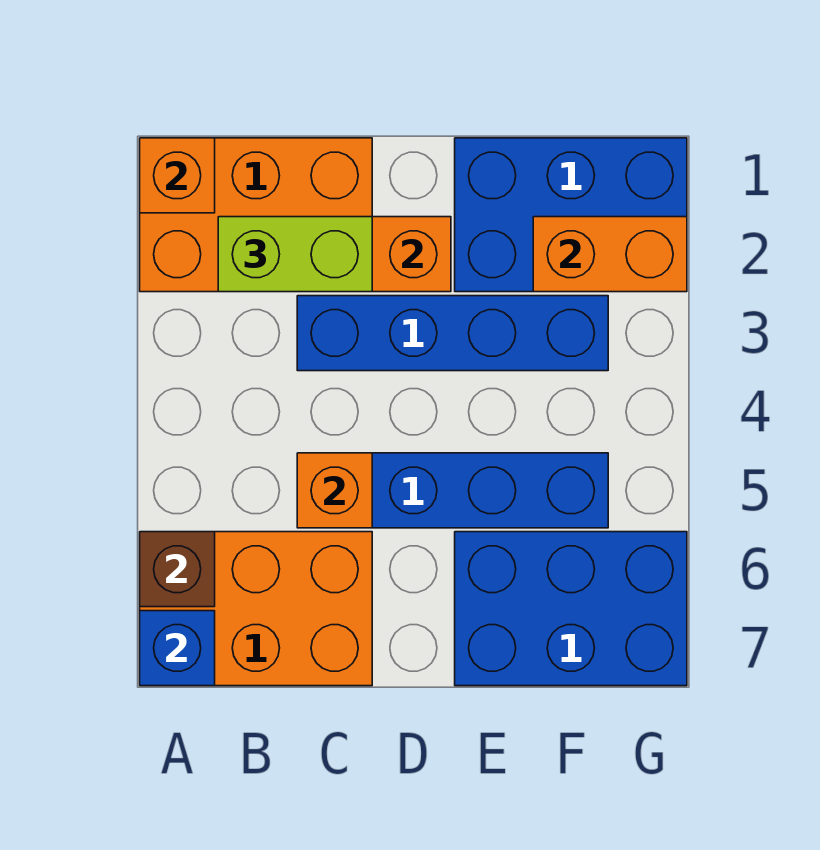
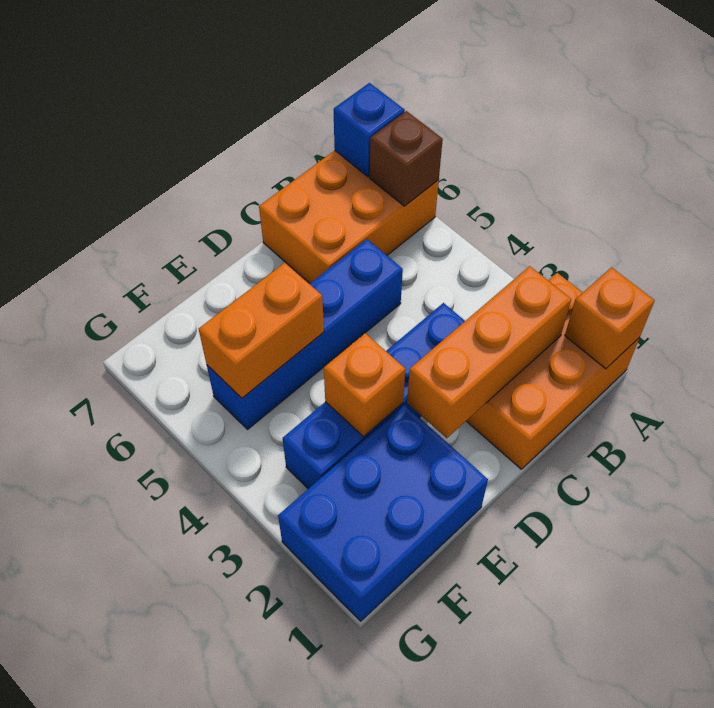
lime 1x2 brick [218,217,372,292] -> none
orange 1x1 brick [297,453,372,528] -> orange 1x1 brick moved to [324,333,406,437]
blue 2x3 brick [455,532,687,686] -> none
orange 1x2 brick [533,217,687,292] -> orange 1x2 brick moved to [199,263,324,398]

